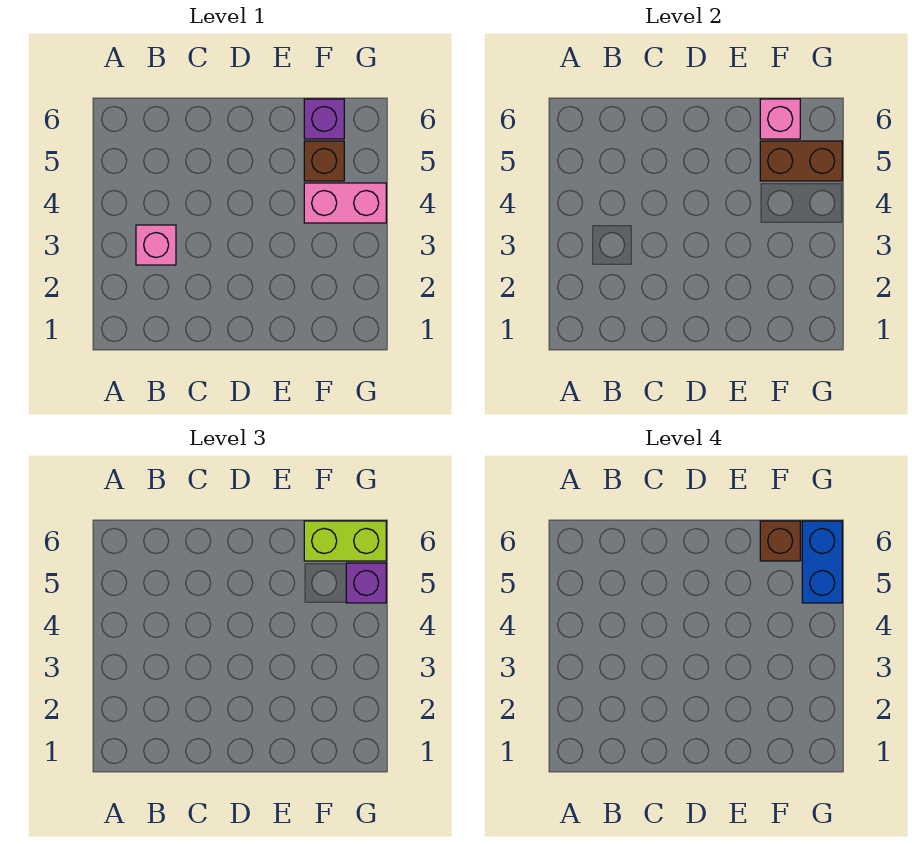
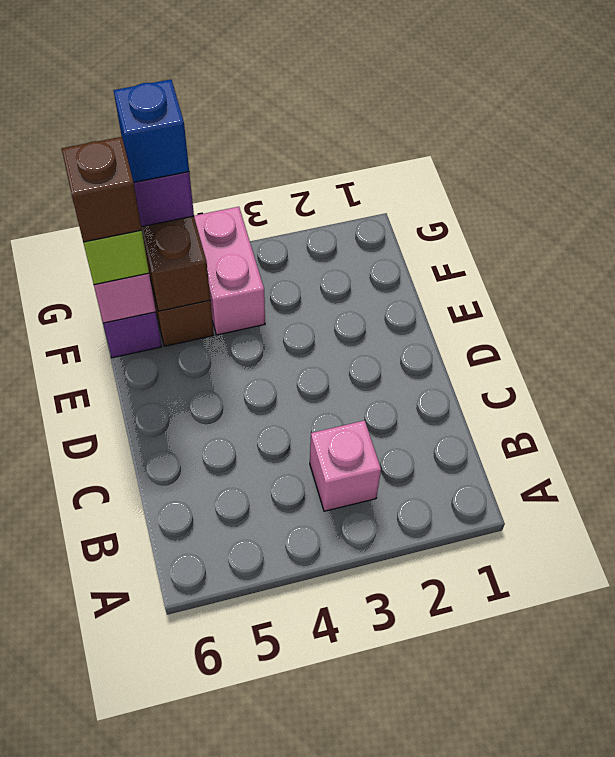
blue 1x2 brick [802,521,842,603] -> blue 1x1 brick [113,79,189,182]

